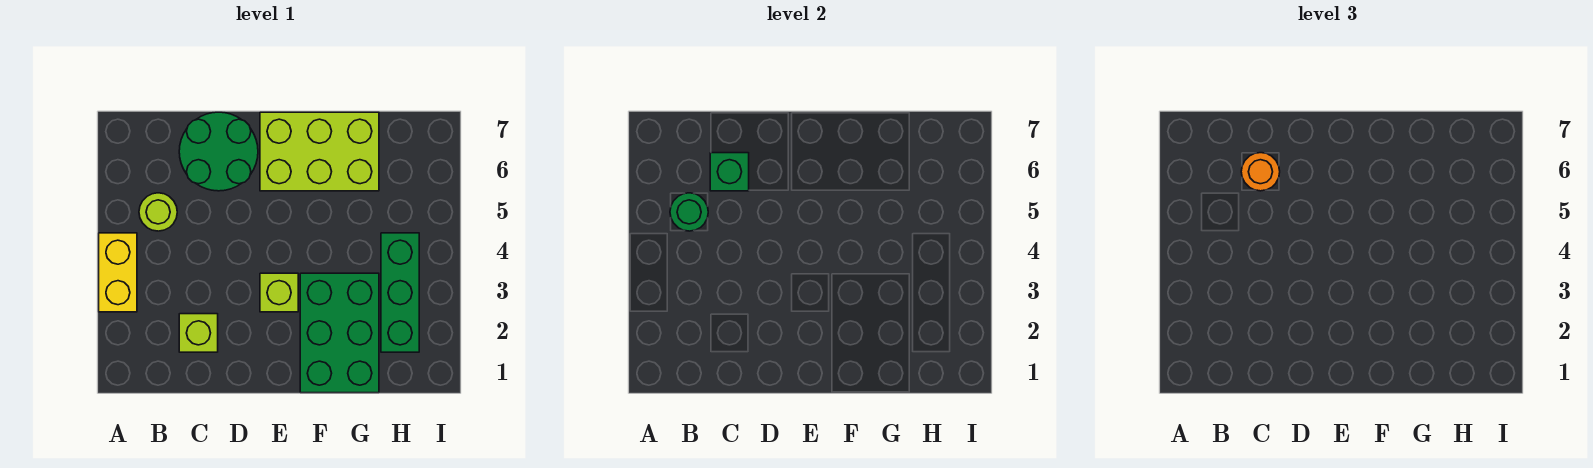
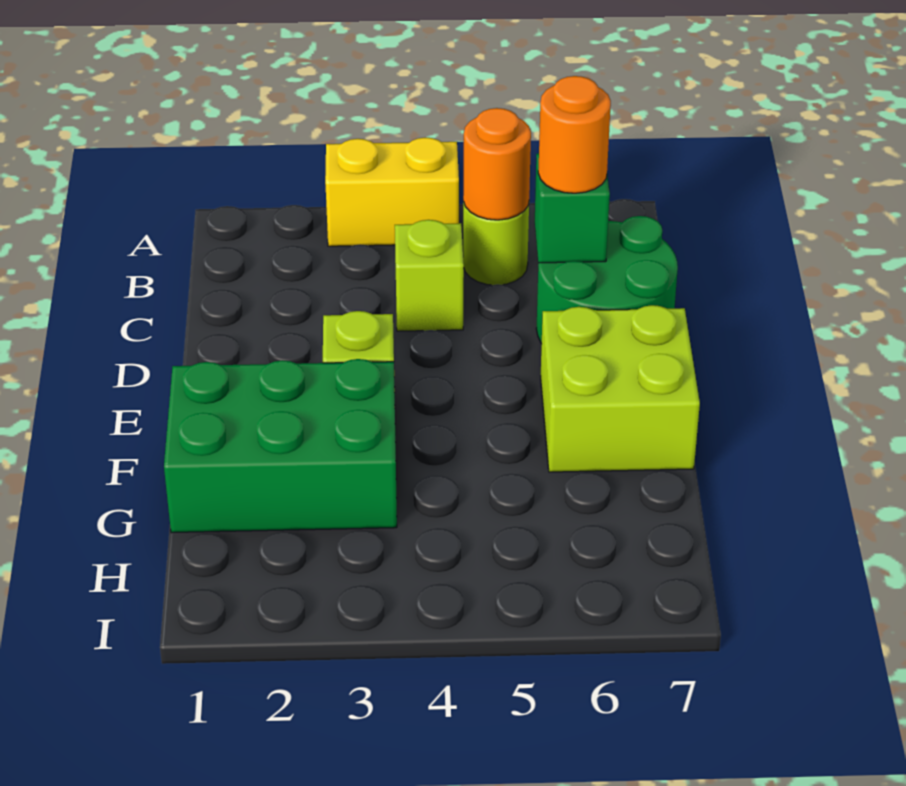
green 1x1 round brick [670,193,708,231] -> orange 1x1 round brick [463,108,531,220]
lime 1x1 brick [179,314,218,352] -> lime 1x1 brick moved to [395,220,464,331]
lime 2x3 brick [260,112,379,191] -> lime 2x2 brick [541,305,700,472]
green 1x3 brick [381,233,419,352] -> none

